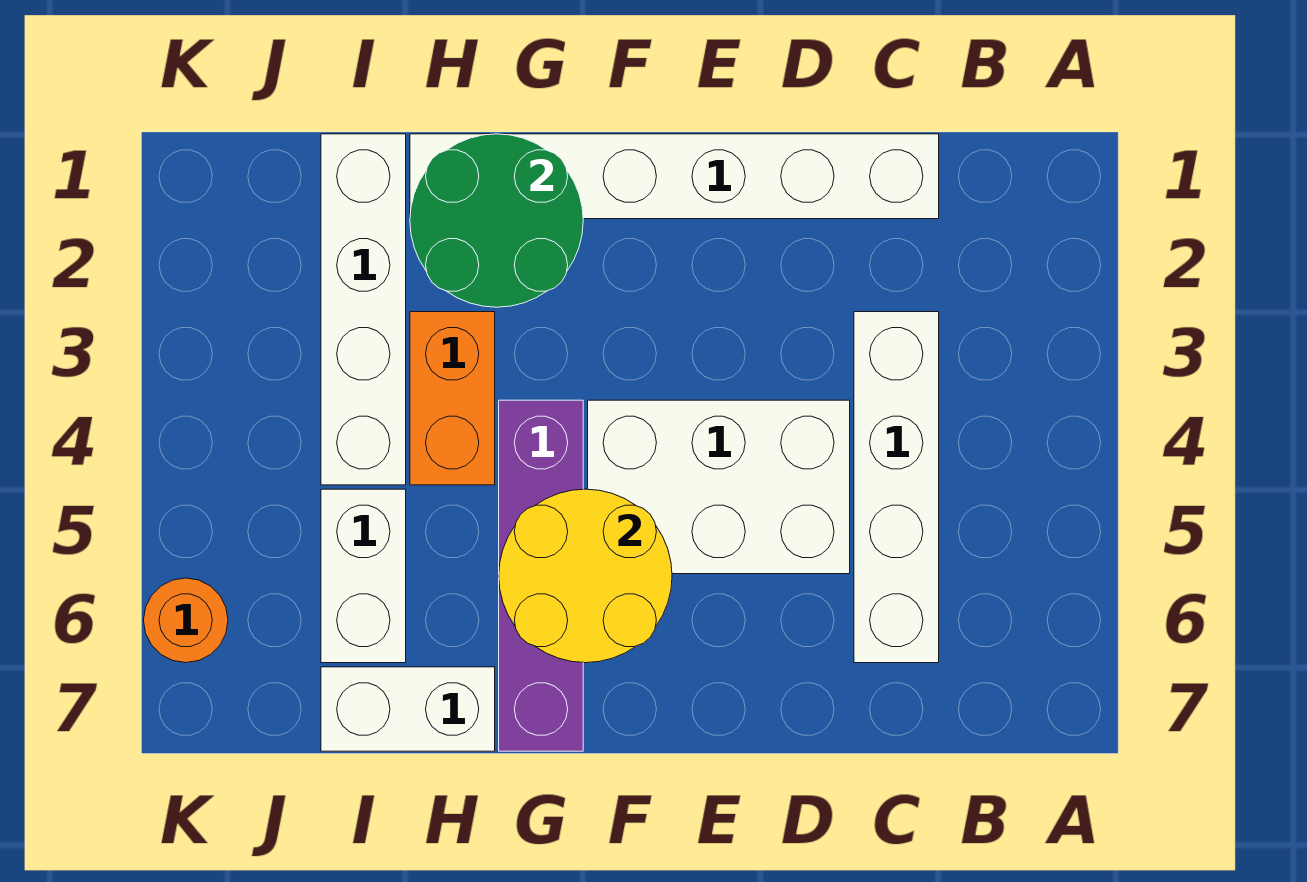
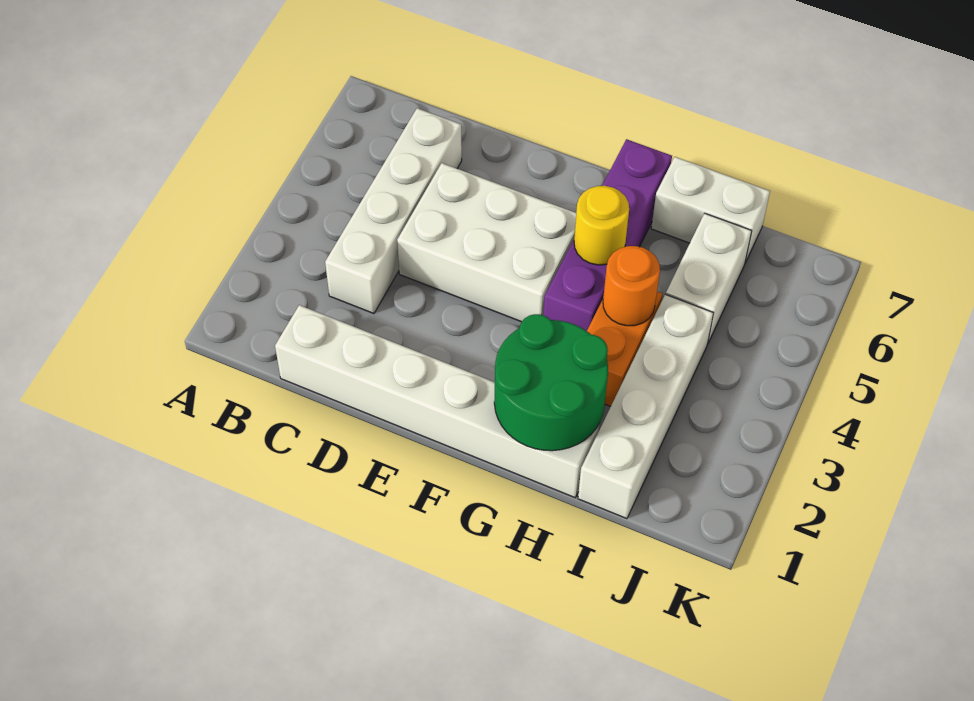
yellow 2x2 round brick [499,489,672,663] -> yellow 1x1 round brick [574,186,629,265]
orange 1x1 round brick [144,578,228,663] -> orange 1x1 round brick moved to [603,246,660,326]

